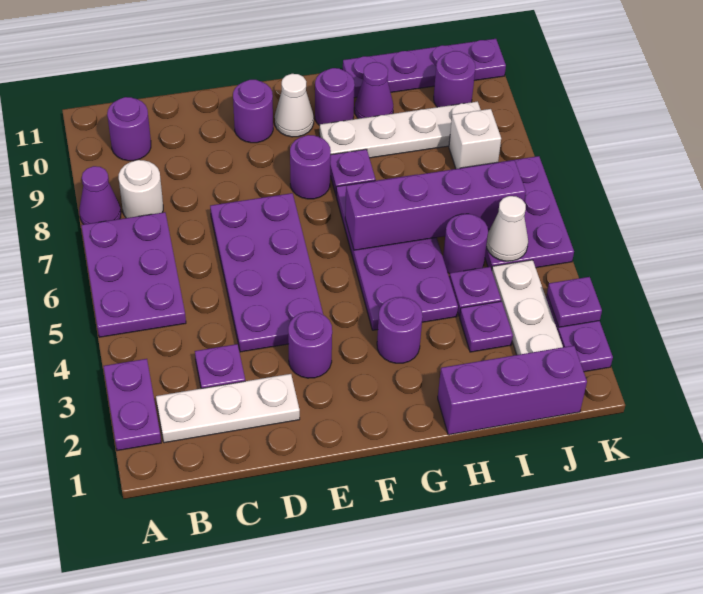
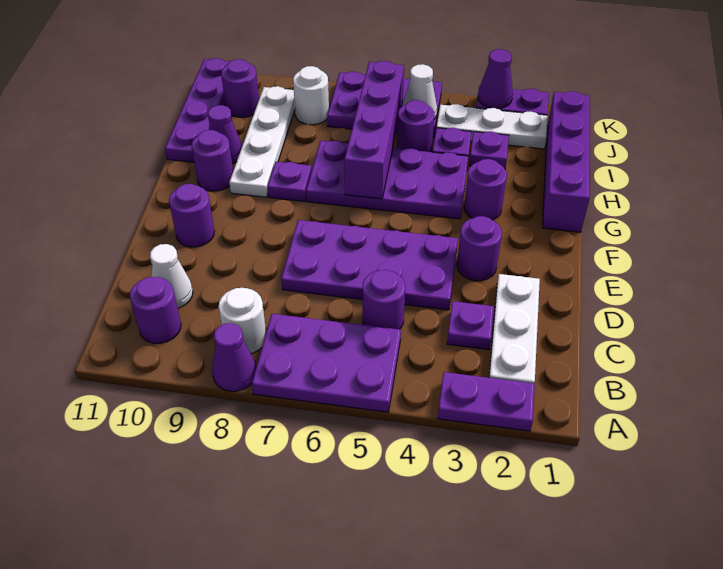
purple 1x1 round brick [290,135,331,199] -> purple 1x1 round brick moved to [363,270,405,329]
white 1x1 cone [275,74,314,137] -> white 1x1 cone moved to [150,244,193,308]
purple 1x3 brick [438,346,587,435] -> purple 1x4 brick [542,91,590,232]
white 1x1 brick [449,109,501,169] -> white 1x1 round brick [293,66,329,125]
purple 1x1 plate [547,277,602,327] -> purple 1x1 cone [478,49,513,108]

